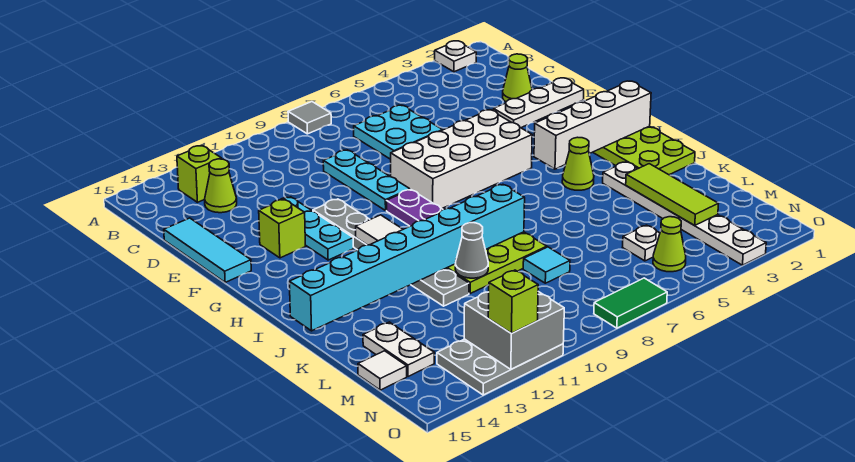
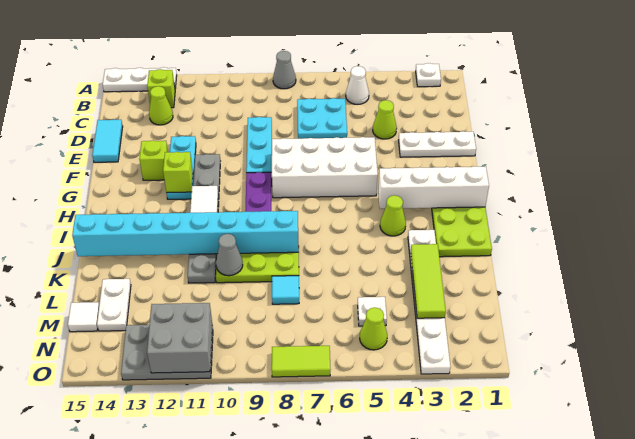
grey 1x1 tile [288,102,331,134] -> grey 1x1 cone [273,51,296,89]
none -> white 1x3 plate [103,67,177,92]
none -> white 1x1 cone [346,66,369,104]
lime 1x1 cone [503,54,532,102] -> lime 1x1 cone moved to [373,100,397,139]
cyan 1x3 tile [164,218,251,282] -> cyan 1x2 tile [92,120,123,162]
green 1x2 tile [594,278,667,328] -> lime 1x2 tile [272,346,330,377]
lime 1x1 brick [488,270,538,334] -> lime 1x1 brick moved to [163,152,193,193]

